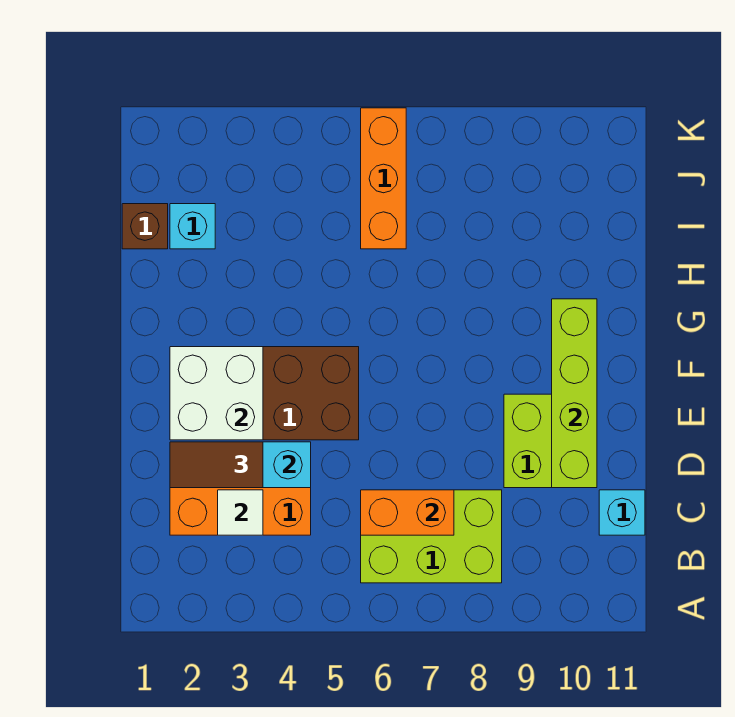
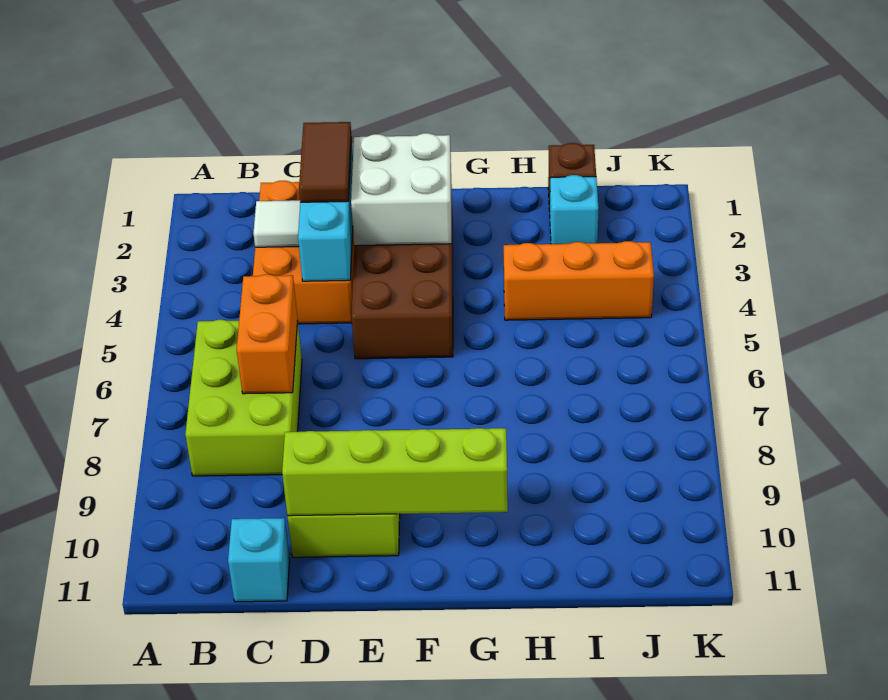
orange 1x3 brick [361,108,406,249] -> orange 1x3 brick moved to [504,241,654,320]

